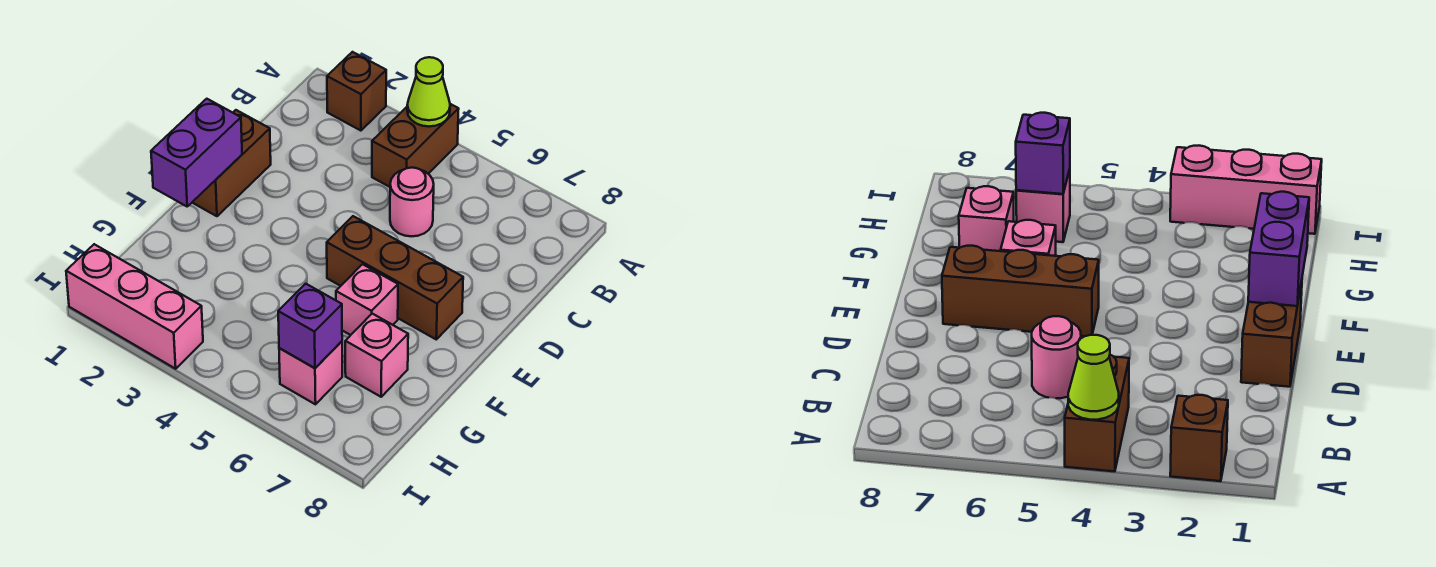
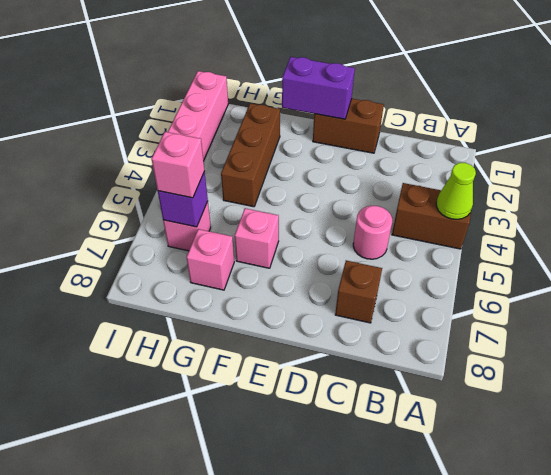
brown 1x1 brick [327,52,386,131] -> brown 1x1 brick moved to [335,260,382,323]
brown 1x3 brick [327,216,463,339] -> brown 1x3 brick moved to [221,103,280,207]
none -> pink 1x1 brick [152,132,205,198]

